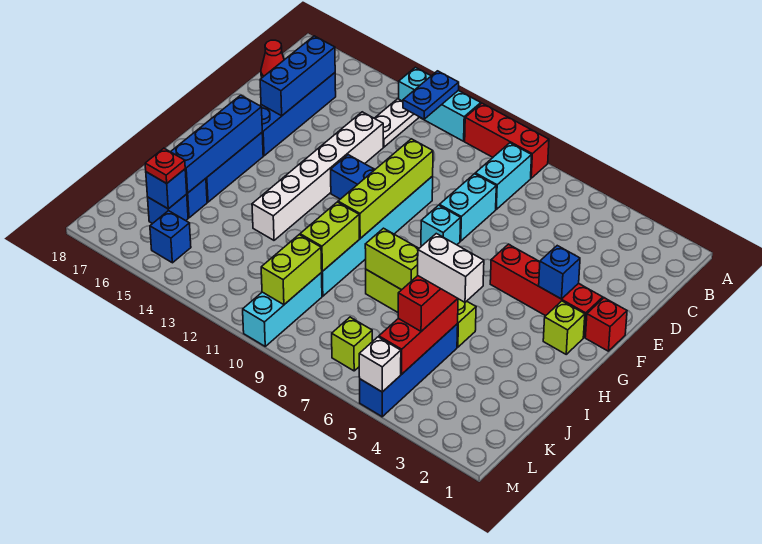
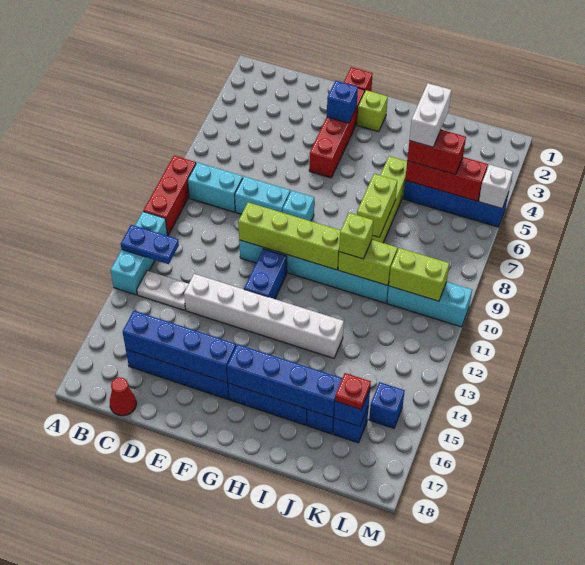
blue 1x3 brick [260,36,335,116] -> blue 1x4 brick [123,311,236,383]
lime 1x1 brick [332,317,372,371] -> lime 1x1 brick moved to [339,213,373,259]

